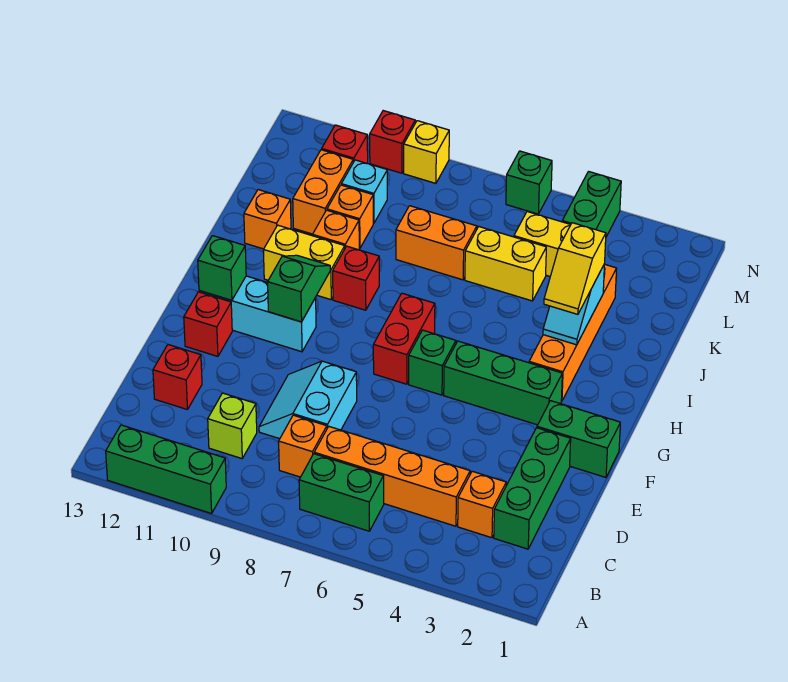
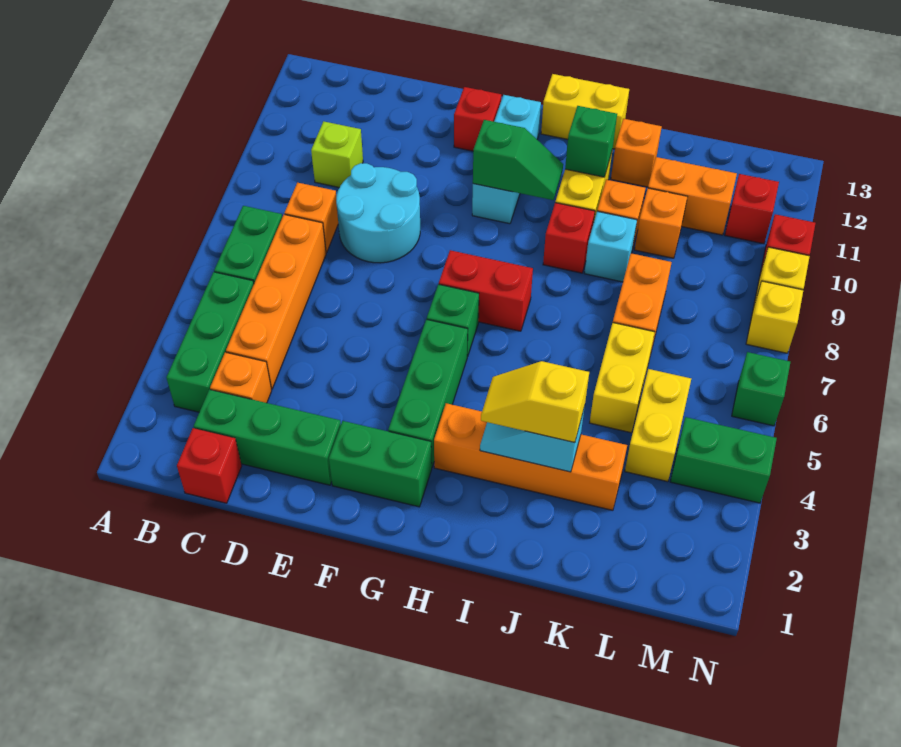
green 1x3 brick [106,425,226,514] -> green 1x3 brick moved to [166,272,254,412]
cyan 2x2 slope [259,361,357,439] -> cyan 2x2 round brick [336,163,420,263]
red 1x1 brick [153,345,202,410] -> red 1x1 brick moved to [177,428,242,503]
green 1x2 brick [537,401,620,477] -> green 1x2 brick turned to [329,421,432,507]
green 1x1 brick [198,236,246,300] -> green 1x1 brick moved to [565,106,617,177]
none -> yellow 1x2 brick [541,74,629,149]
cyan 1x1 brick [341,160,387,223] -> cyan 1x1 brick moved to [585,211,637,282]
none -> yellow 1x1 brick [746,281,803,353]

